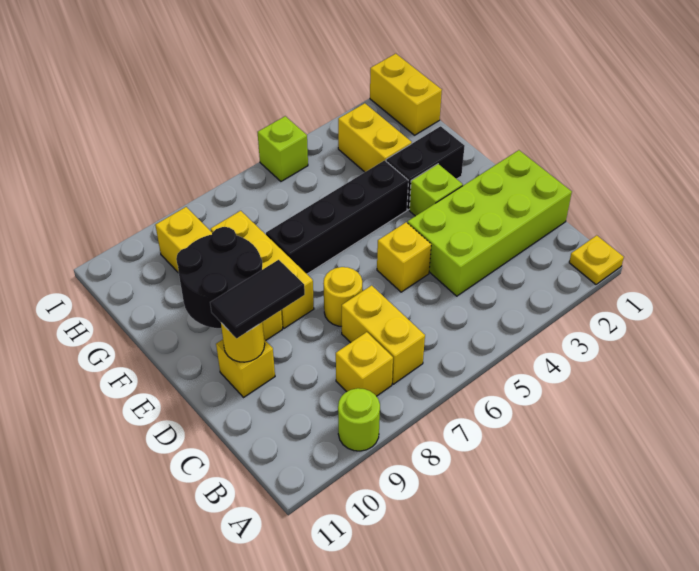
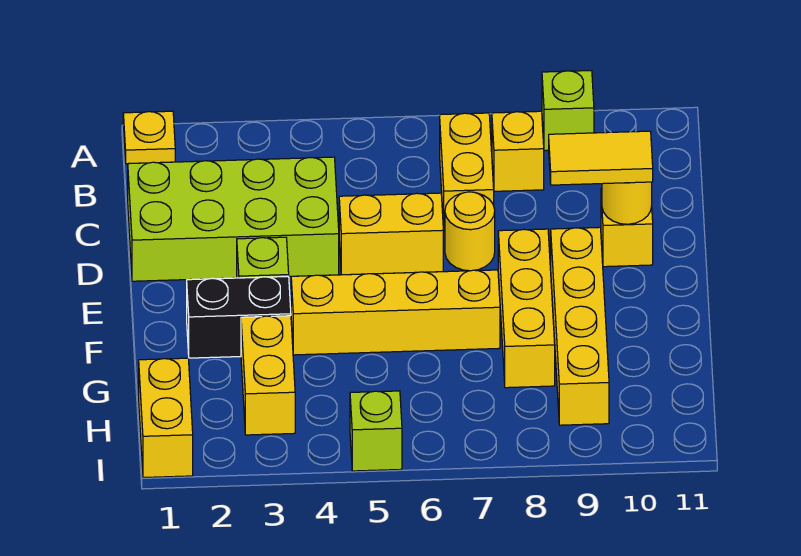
lime 1x1 round brick [338,388,380,451] -> lime 1x1 brick [542,71,594,151]
yellow 1x1 brick [377,222,431,292] -> yellow 1x2 brick [339,193,443,275]
black 1x2 tile [210,260,305,338] -> yellow 1x2 tile [549,131,653,185]
black 2x2 round brick [176,227,262,328] -> none
black 1x4 brick [266,160,408,274] -> yellow 1x4 brick [291,270,500,355]

